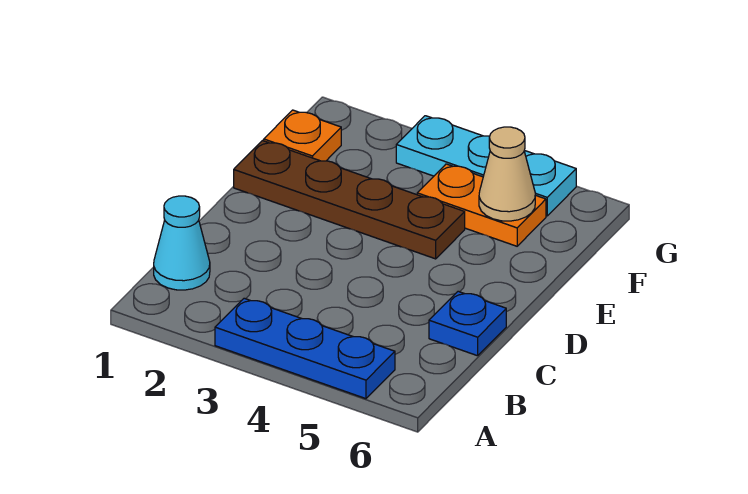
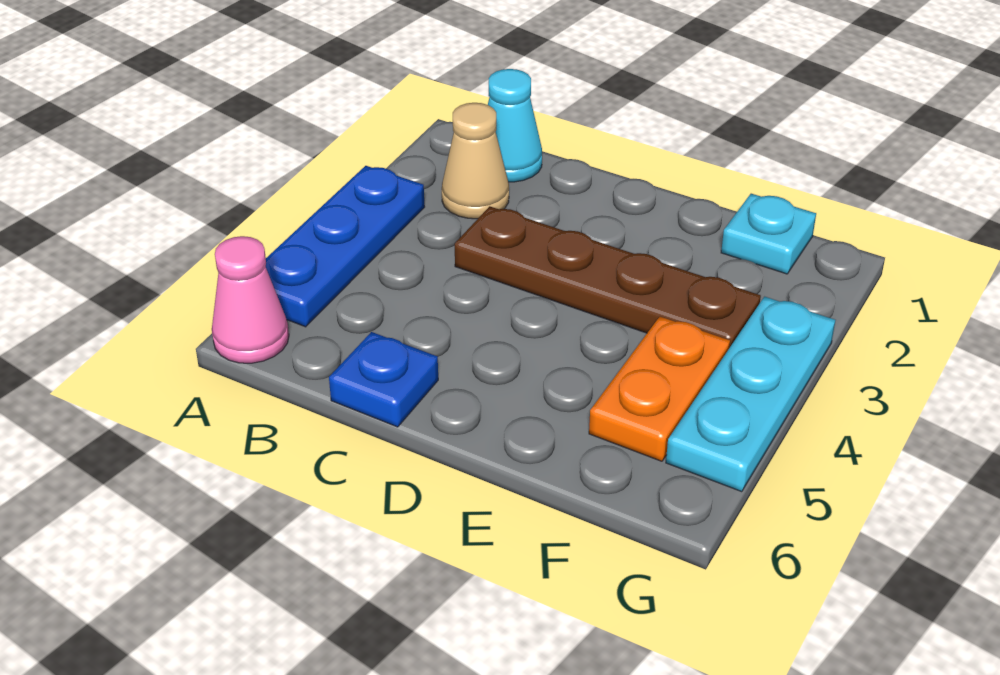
none -> pink 1x1 cone [212,236,289,363]
brown 1x4 plate [234,141,465,259] -> brown 1x4 plate turned to [455,206,761,348]
orange 1x1 plate [264,110,341,161] -> cyan 1x1 plate [721,194,816,274]
tan 1x1 cone [479,127,535,221] -> tan 1x1 cone moved to [442,103,509,219]

